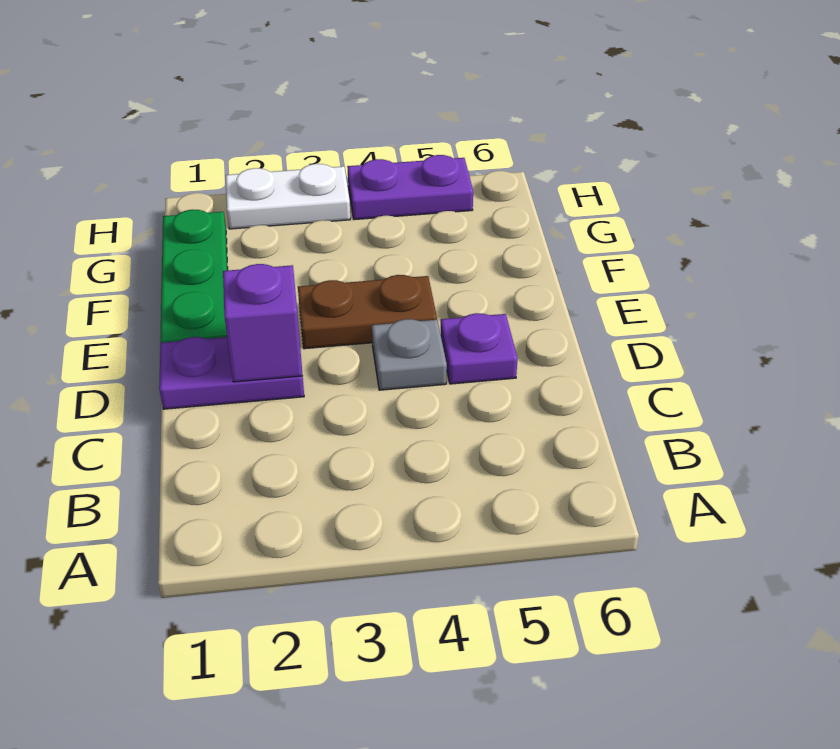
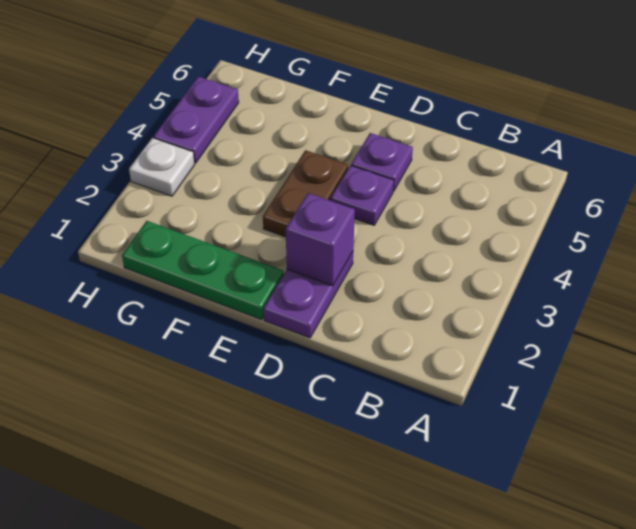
grey 1x1 plate [372,319,447,390] -> purple 1x1 plate [331,165,394,225]
white 1x2 plate [226,164,350,229] -> white 1x1 plate [129,138,195,196]

